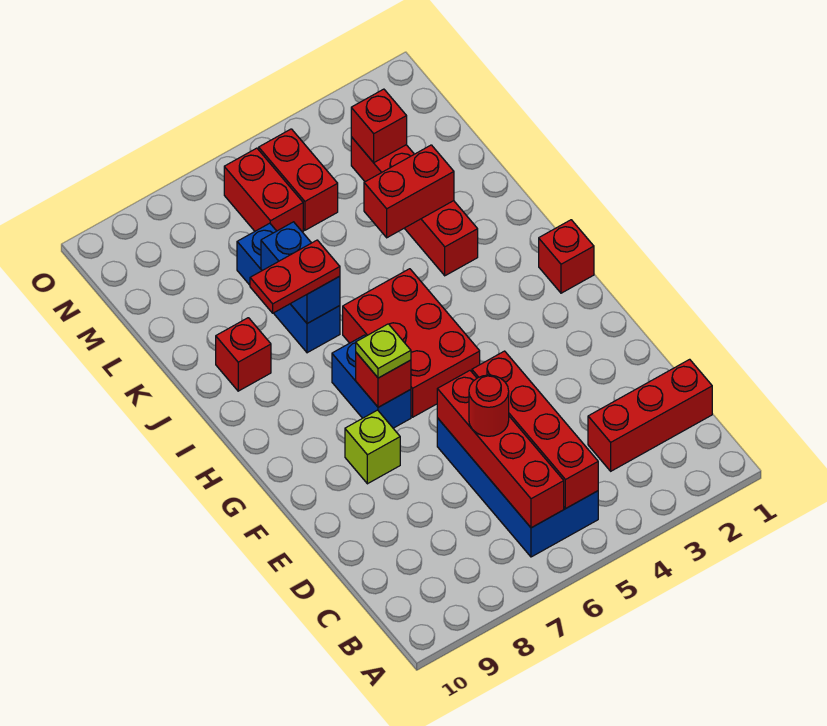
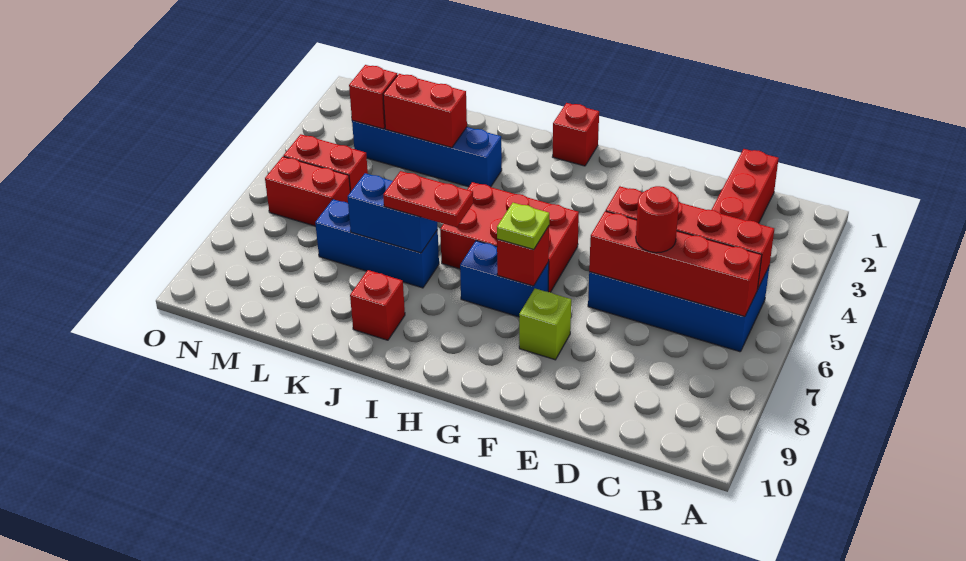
red 1x4 brick [351,137,478,276] -> blue 1x4 brick [352,121,502,187]
red 1x2 plate [250,240,340,313] -> red 1x2 plate turned to [383,171,473,227]
red 1x2 brick [364,145,454,238] -> red 1x2 brick turned to [383,74,467,148]

